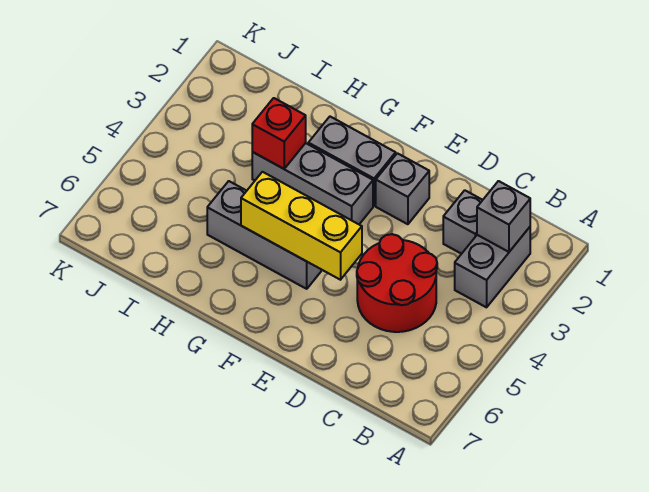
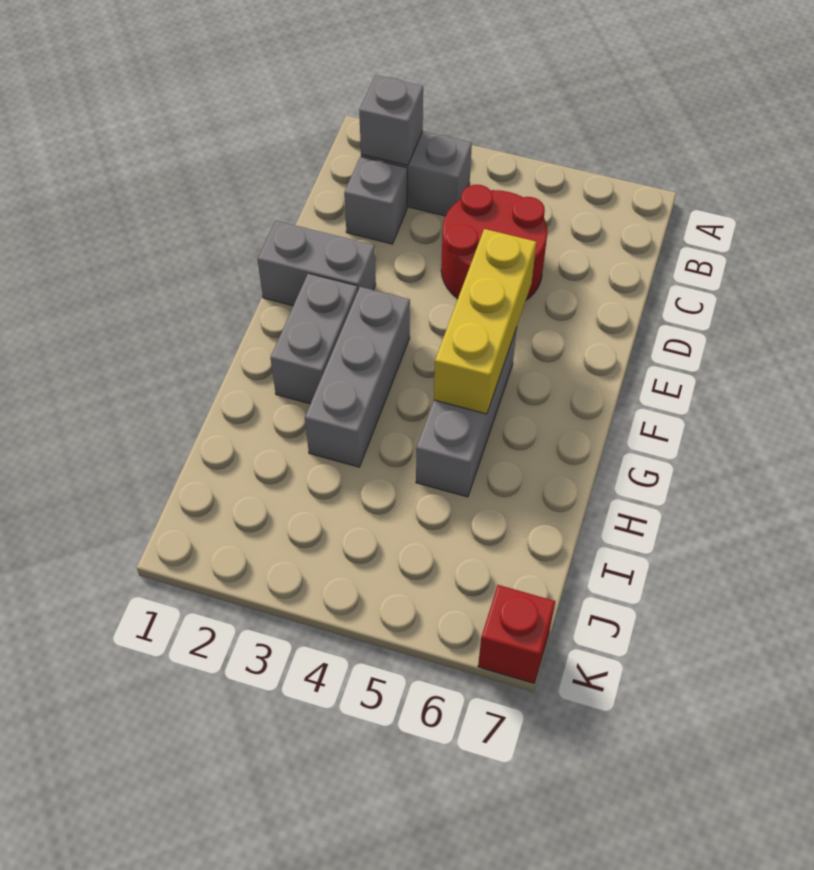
grey 1x1 brick [376,153,429,224] -> grey 1x2 brick [258,221,376,306]
red 1x1 brick [252,98,306,169] -> red 1x1 brick moved to [478,585,556,683]

